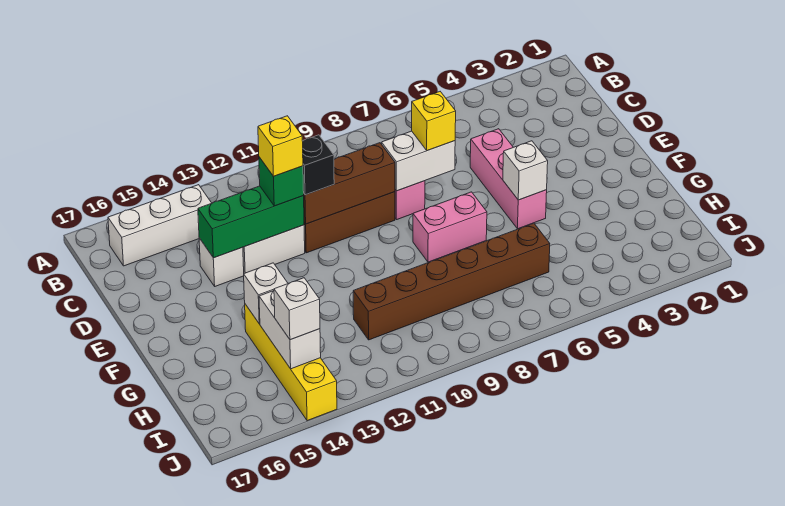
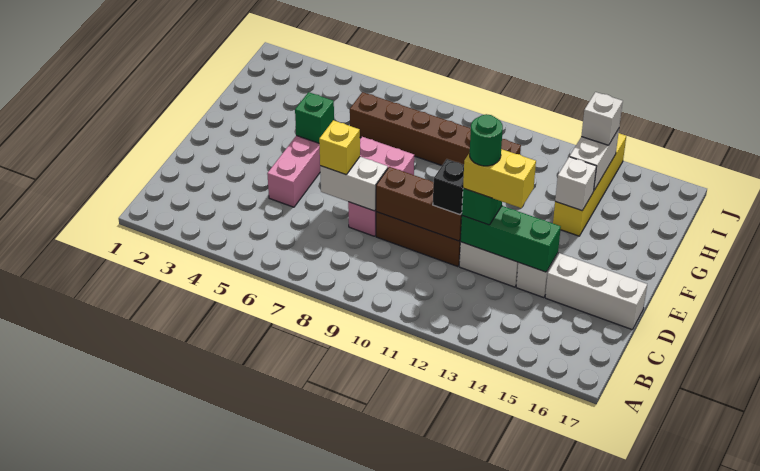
white 1x3 brick [108,185,211,266] -> white 1x3 brick moved to [545,253,647,330]
yellow 1x1 brick [258,116,303,176] -> yellow 1x2 brick [463,149,536,208]
none -> green 1x1 round brick [470,114,503,166]
white 1x1 brick [503,141,548,200] -> green 1x1 brick [295,92,334,143]

